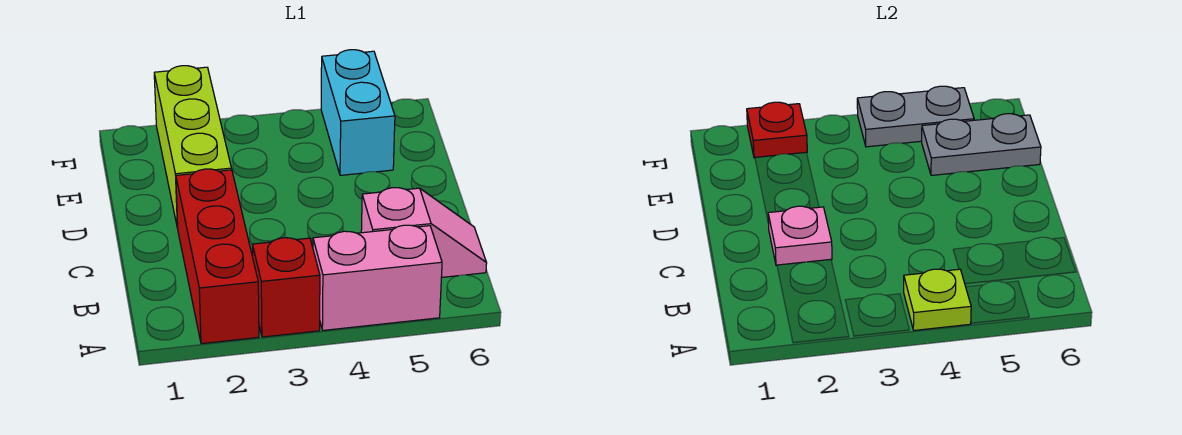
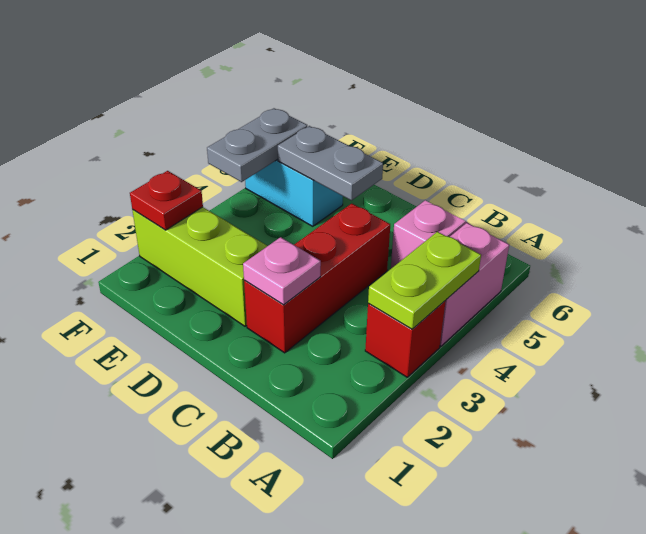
red 1x3 brick [176,169,259,344] -> red 1x3 brick turned to [244,204,390,353]
lime 1x1 plate [904,269,971,330] -> lime 1x2 plate [368,232,481,329]
grey 1x2 plate [922,114,1041,175] -> grey 1x2 plate turned to [278,126,383,200]

